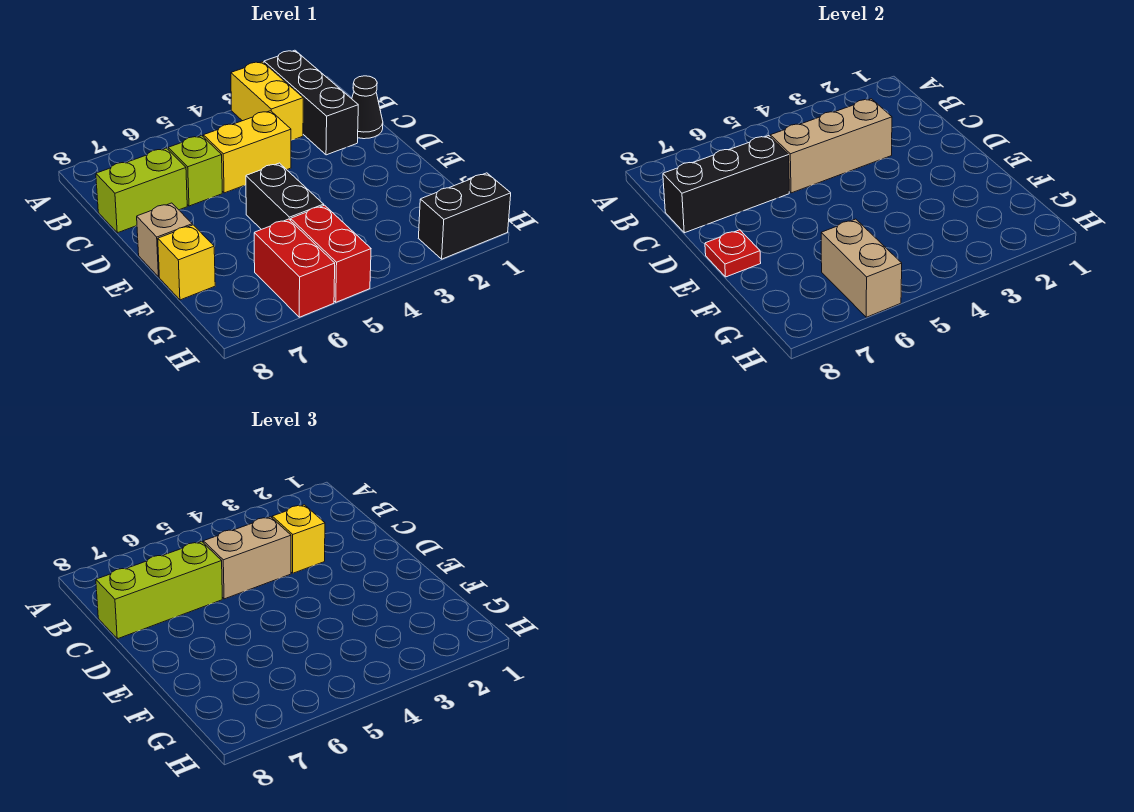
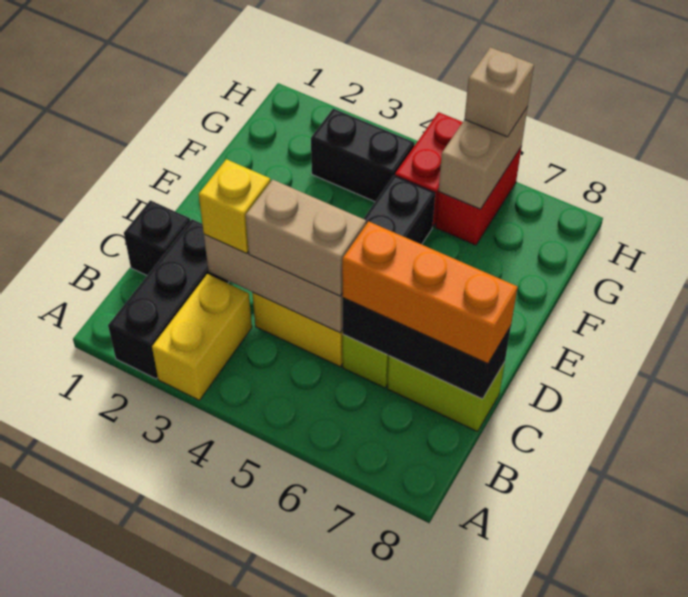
black 1x1 cone [352,76,383,139] -> black 1x1 brick [124,200,190,275]
lime 1x3 brick [96,541,222,639] -> orange 1x3 brick [342,221,518,364]
tan 1x1 brick [137,203,192,277] -> tan 1x1 brick moved to [464,47,534,137]
red 1x1 plate [705,230,761,277] -> none
yellow 1x1 brick [158,225,215,300] -> none
black 1x2 brick [418,173,511,259] -> black 1x2 brick moved to [311,109,414,202]

